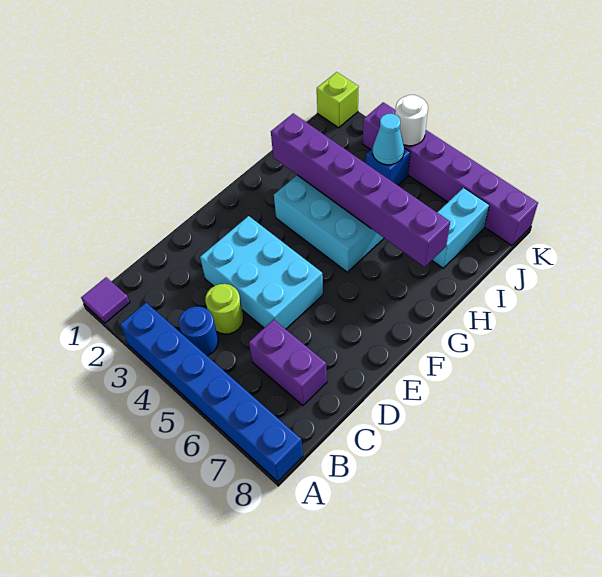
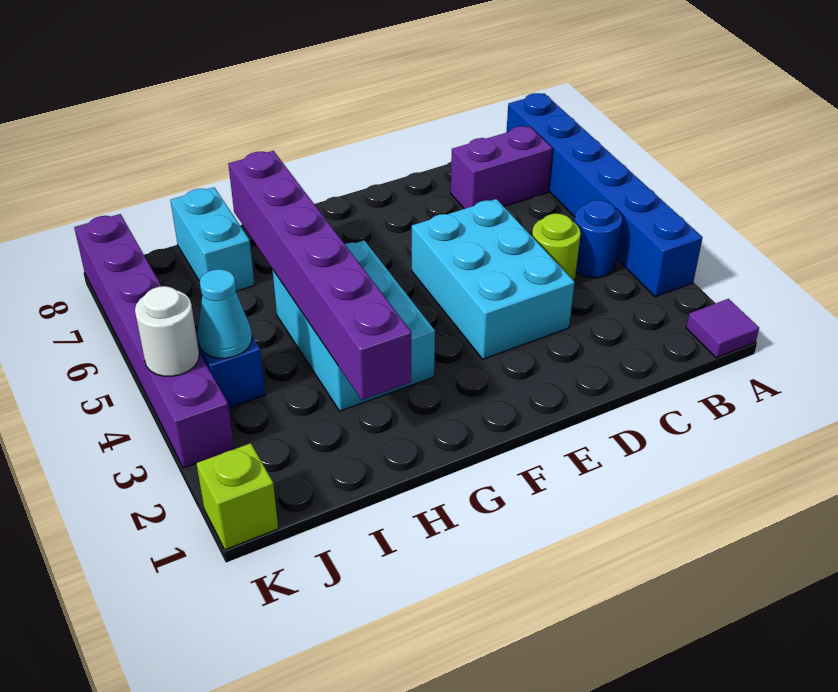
purple 1x2 brick [249,320,327,405] -> purple 1x2 brick turned to [450,126,552,209]
cyan 1x2 brick [432,188,489,268] -> cyan 1x2 brick turned to [170,187,255,291]

